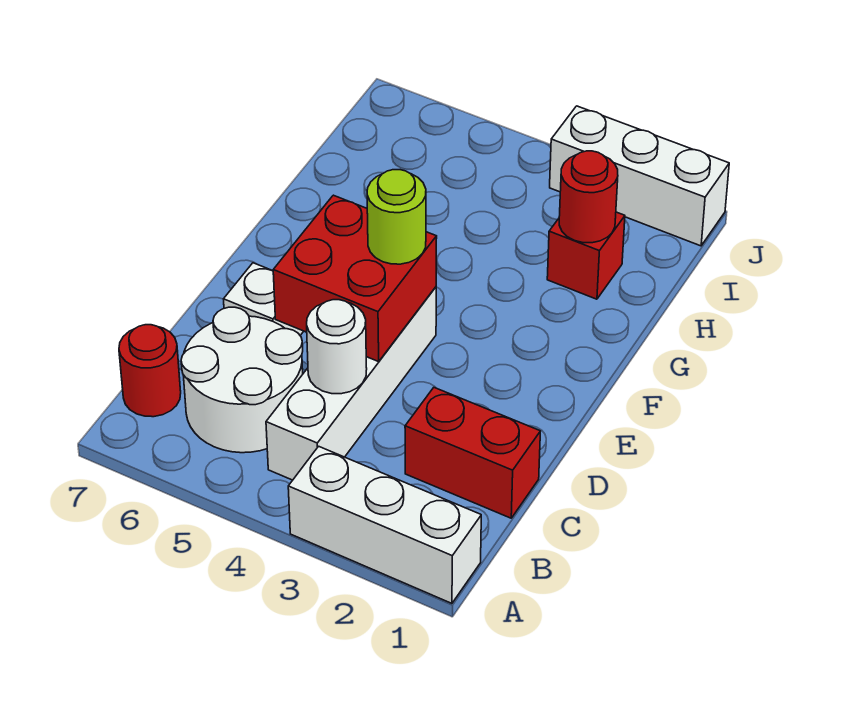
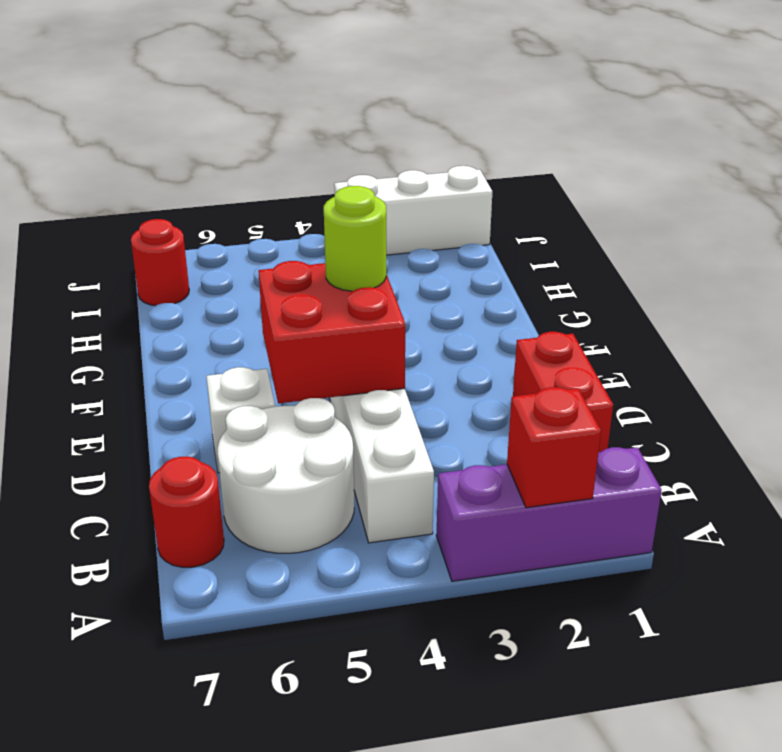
white 1x3 brick [288,446,481,603] -> purple 1x3 brick [436,447,662,581]
red 1x2 brick [405,388,540,518] -> red 1x2 brick turned to [513,332,613,452]
white 1x1 round brick [307,300,367,394] -> none
red 1x1 brick [547,212,625,299] -> red 1x1 brick moved to [507,387,601,508]
red 1x1 round brick [559,151,618,243] -> red 1x1 round brick moved to [131,219,189,306]

